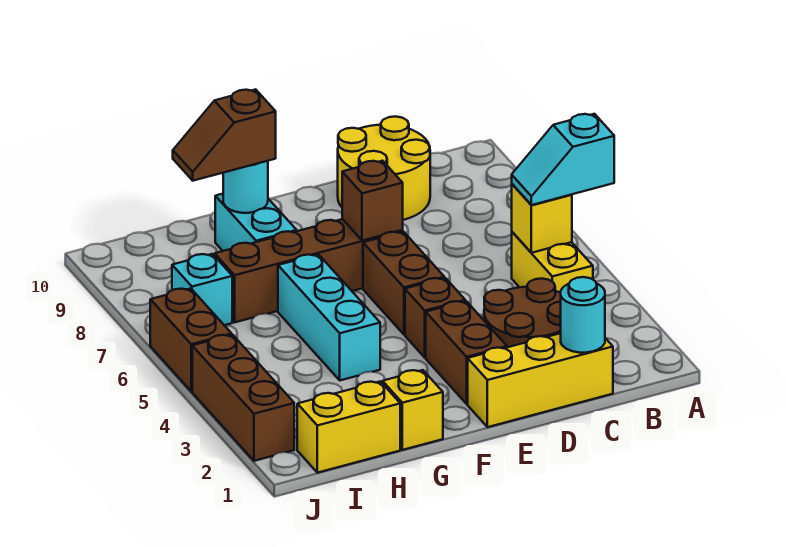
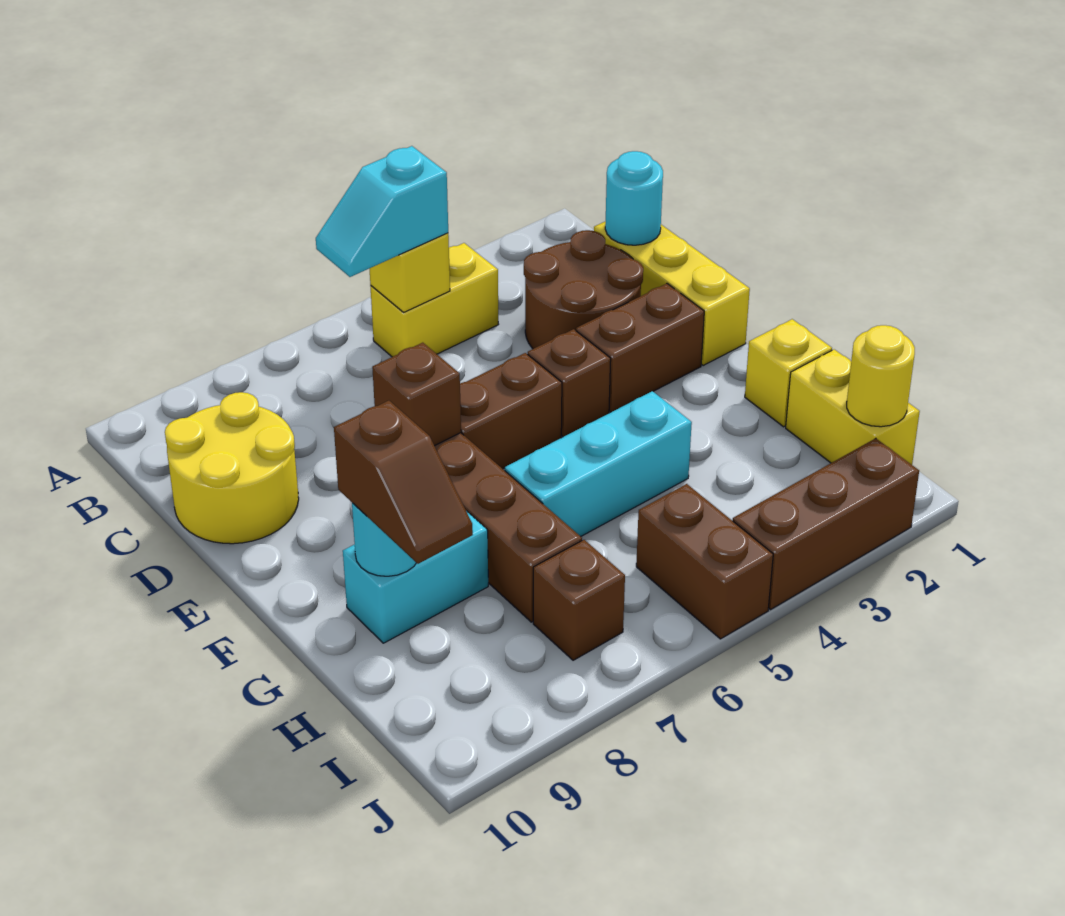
cyan 1x2 slope [512,114,614,205] -> cyan 1x2 slope turned to [316,146,448,277]
none -> yellow 1x1 round brick [847,325,915,427]
cyan 1x1 brick [172,254,232,325] -> brown 1x1 brick [533,540,625,660]
brown 1x2 brick [150,288,232,391] -> brown 1x2 brick turned to [636,484,773,639]

